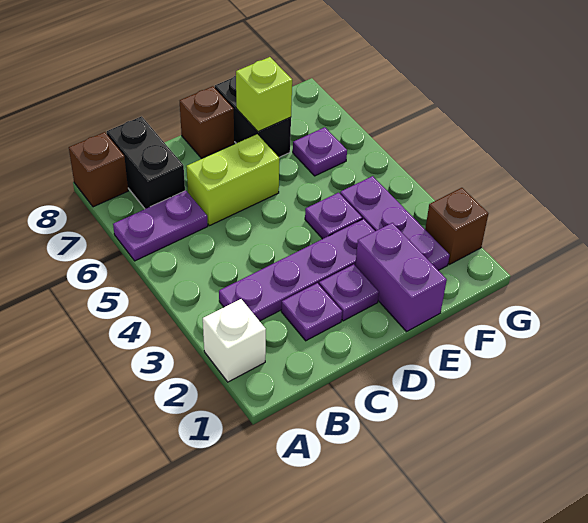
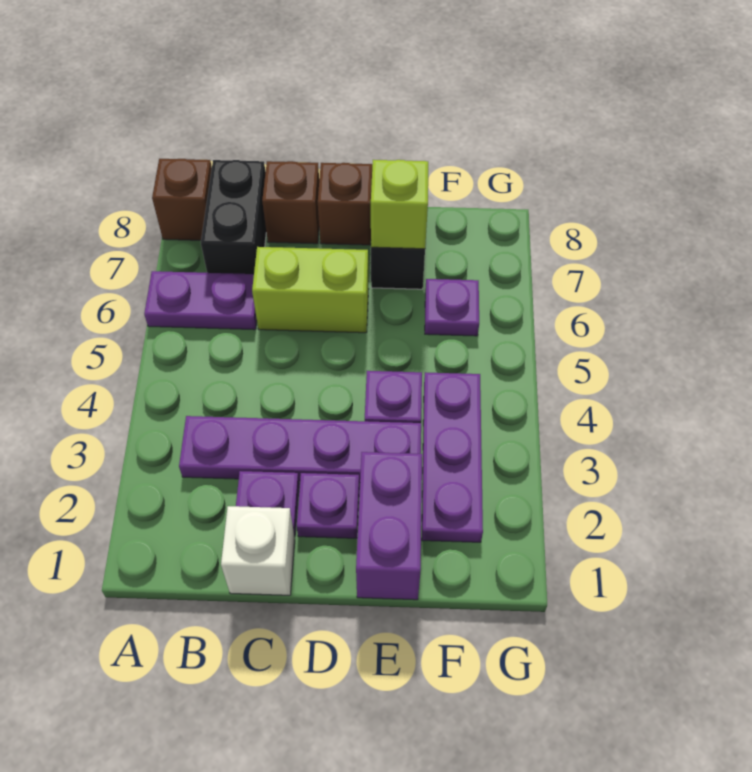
white 1x1 brick [203,299,266,382] -> white 1x1 brick moved to [221,506,295,595]
brown 1x1 brick [425,188,488,264] -> brown 1x1 brick moved to [262,161,319,244]

